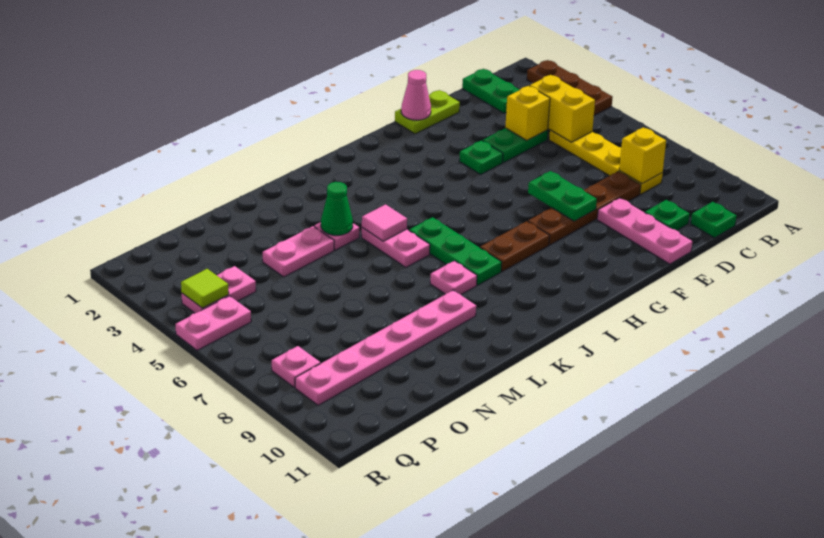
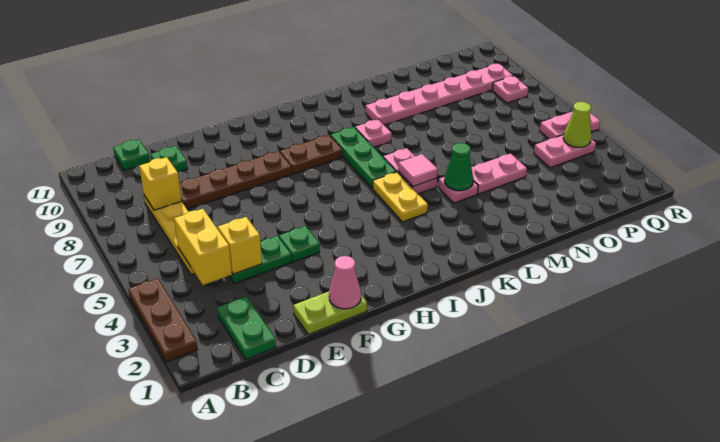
pink 1x3 plate [597,198,692,264] -> none
green 1x2 plate [528,171,597,221] -> none
none -> yellow 1x2 plate [373,172,428,222]
lime 1x1 tile [181,269,229,308] -> lime 1x1 cone [563,102,591,147]

